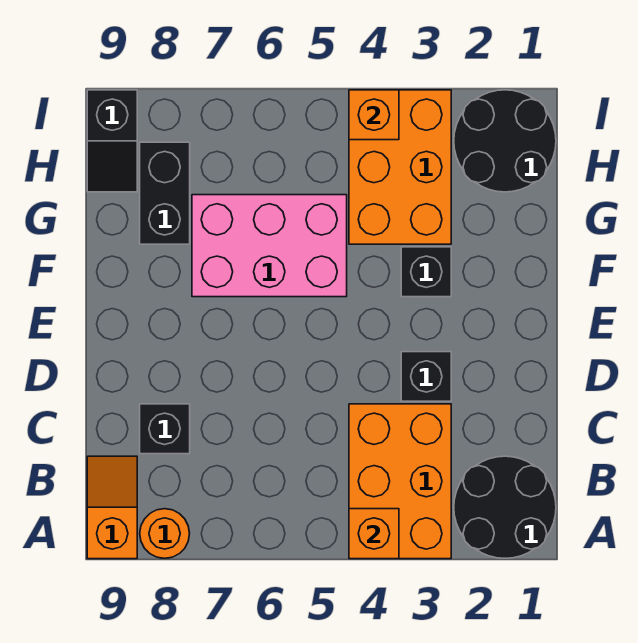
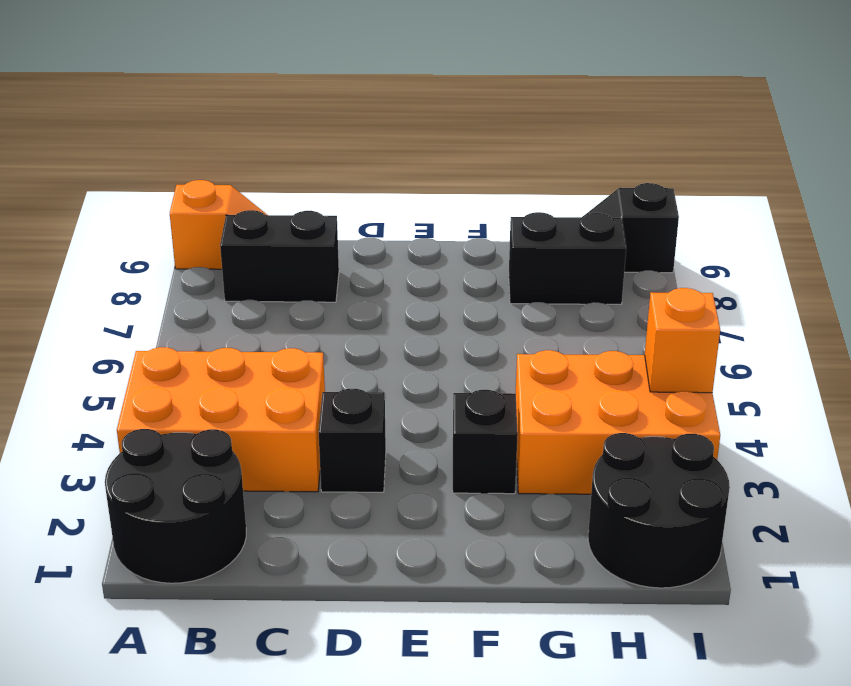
orange 1x1 brick [349,509,399,559] -> none
orange 1x1 round brick [140,509,190,558] -> none
black 1x1 brick [140,404,190,454] -> black 1x2 brick [220,210,339,302]
pink 2x3 brick [192,195,347,297] -> none

